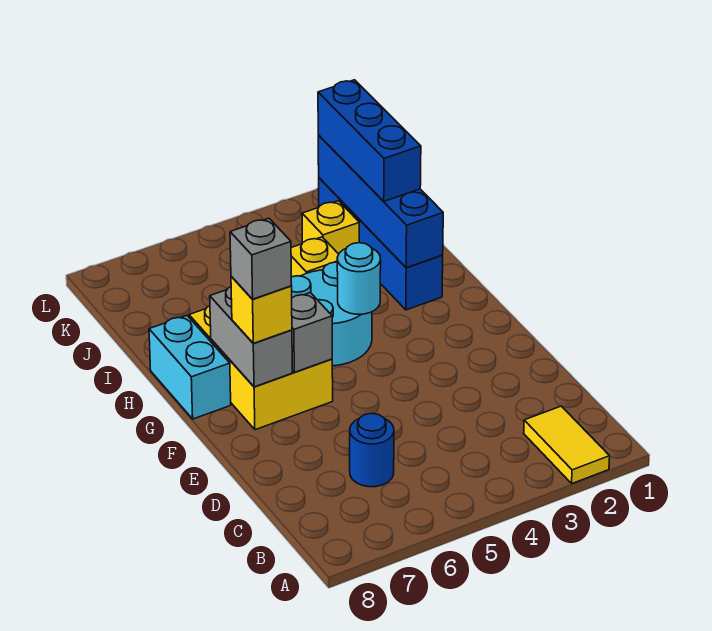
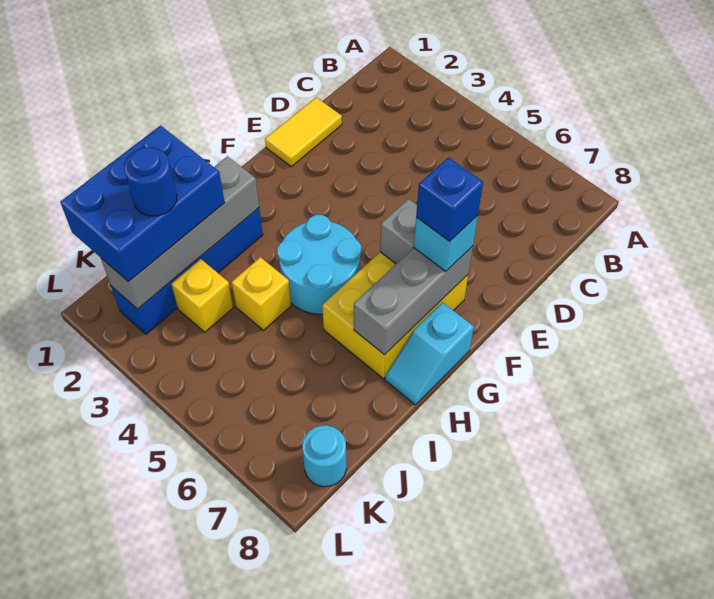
yellow 1x2 tile [524,406,610,483] -> yellow 1x2 tile moved to [265,97,342,167]
blue 1x1 round brick [350,413,394,487] -> blue 1x1 round brick moved to [124,147,177,216]
grey 1x2 brick [210,287,292,387] -> grey 1x3 brick [354,246,473,355]
yellow 1x1 brick [231,277,292,343] -> cyan 1x1 brick [414,216,478,271]
grey 1x1 brick [230,218,292,299] -> blue 1x1 brick [416,158,483,242]
cyan 1x1 round brick [337,243,381,314] -> cyan 1x1 round brick moved to [302,425,347,486]
cyan 1x2 brick [149,316,231,419] -> cyan 1x2 slope [385,302,474,405]
blue 1x4 brick [318,135,443,268] -> grey 1x4 brick [101,156,259,309]
blue 1x3 brick [318,80,421,201] -> blue 2x3 brick [60,125,225,282]

